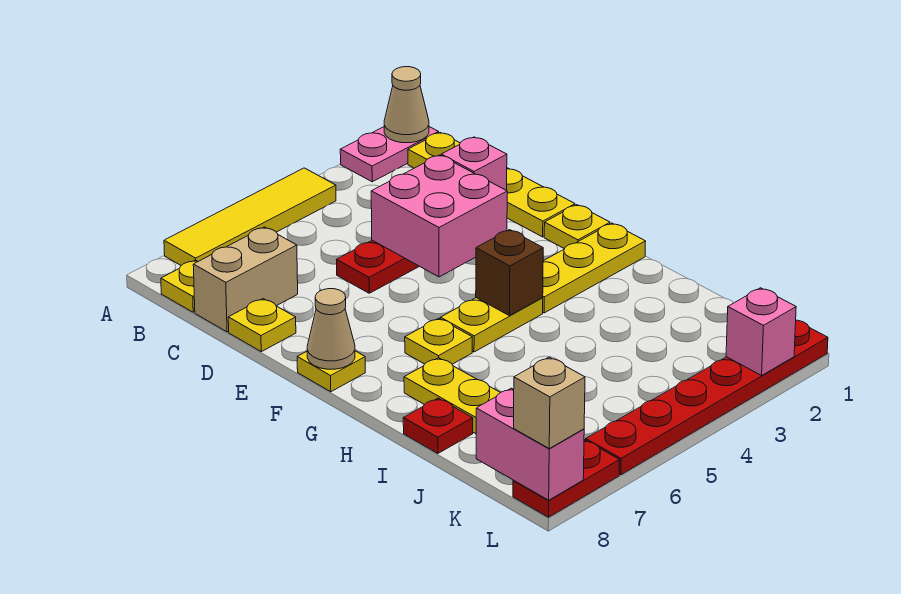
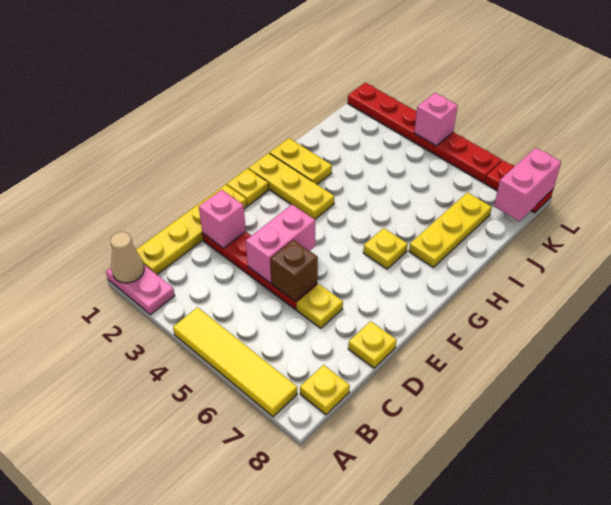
tan 1x2 brick [193,227,298,332] -> none
pink 2x2 brick [371,155,507,277] -> pink 1x2 brick [246,205,315,283]
yellow 1x1 plate [297,351,365,392] -> yellow 1x1 plate moved to [297,284,343,328]
tan 1x1 cone [307,289,355,369] -> none
yellow 1x2 plate [440,298,543,352] -> yellow 1x2 plate moved to [270,138,332,185]
brown 1x1 brick [476,230,543,316] -> brown 1x1 brick moved to [270,240,318,301]
red 1x1 plate [403,398,473,453] -> none
pink 1x1 brick [726,288,796,375] -> pink 1x1 brick moved to [414,93,458,146]
tan 1x1 brick [514,357,585,449] -> none

